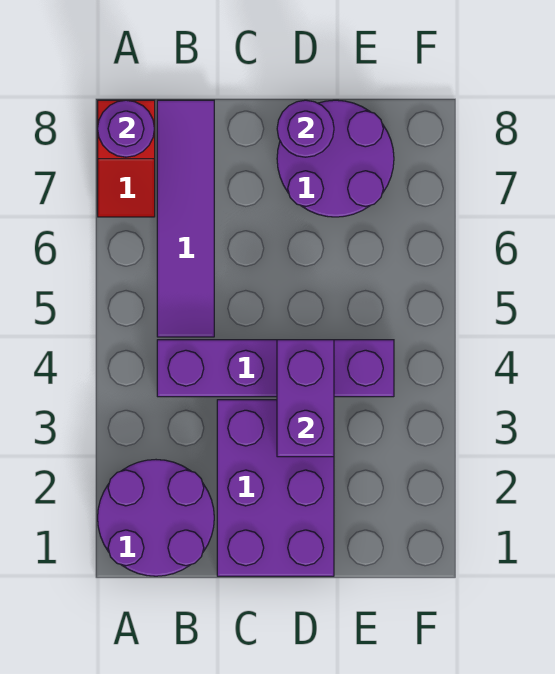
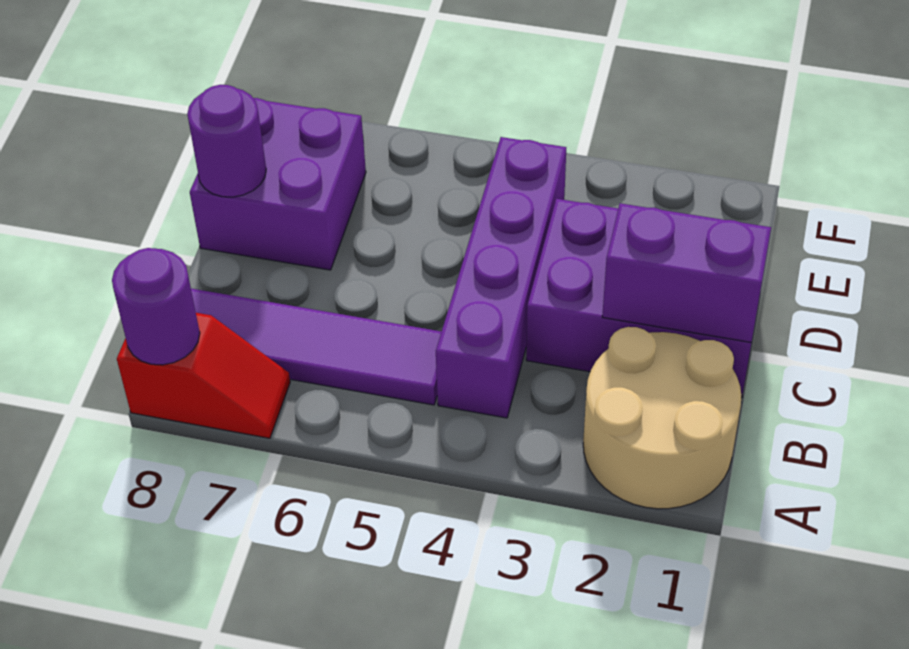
purple 2x2 round brick [98,460,214,576] -> tan 2x2 round brick [583,327,741,509]
purple 1x2 brick [277,340,334,457] -> purple 1x2 brick moved to [602,203,771,343]
purple 2x2 round brick [277,100,394,217] -> purple 2x2 brick [190,98,366,270]

